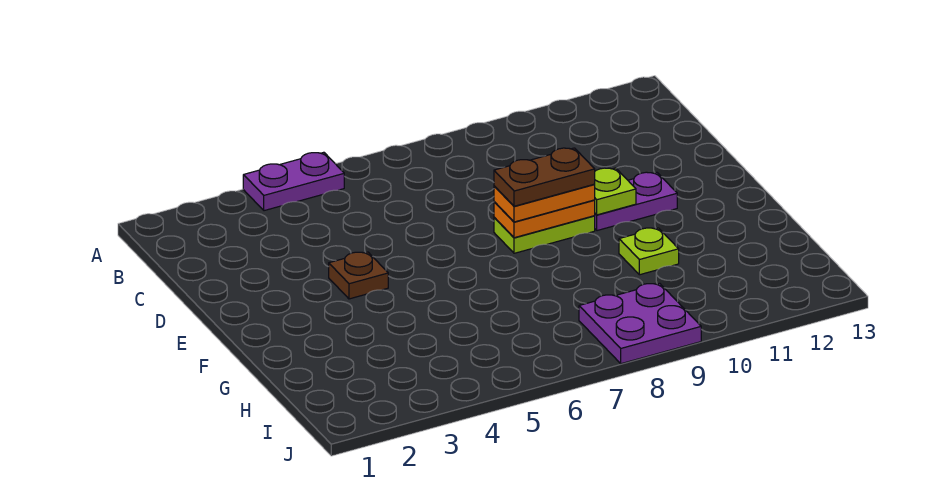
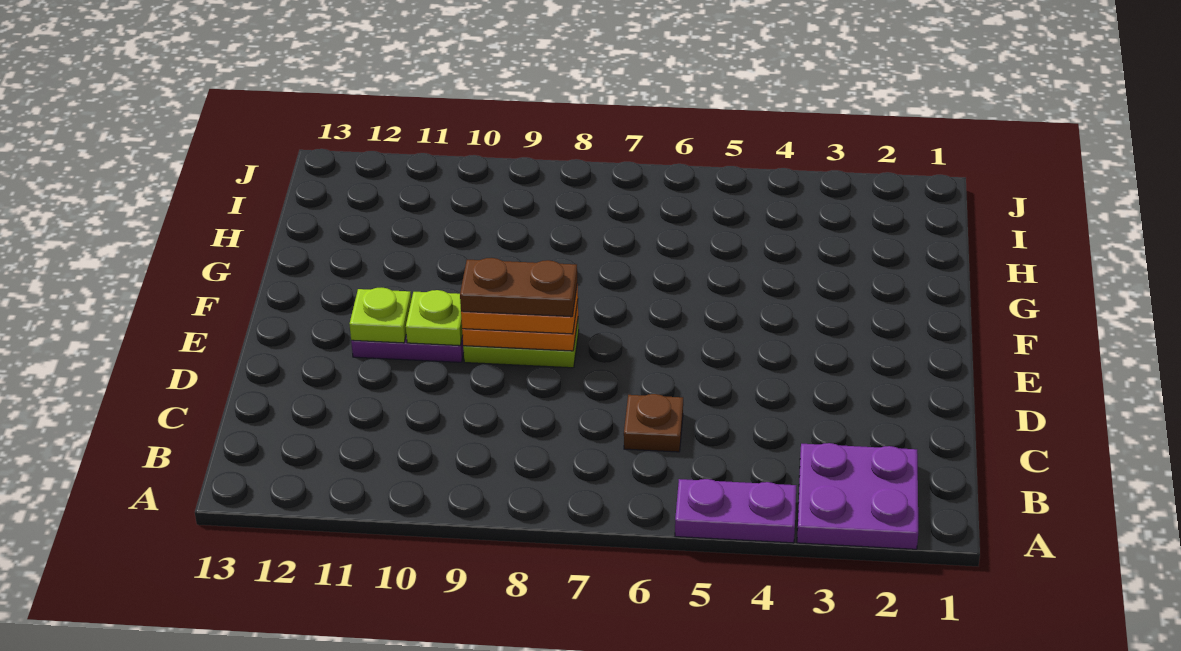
brown 1x1 plate [329,252,388,299] -> brown 1x1 plate moved to [624,394,683,452]
lime 1x1 plate [619,228,679,275] -> lime 1x1 plate moved to [350,288,411,343]
purple 2x2 plate [579,283,701,364] -> purple 2x2 plate moved to [797,443,918,549]

